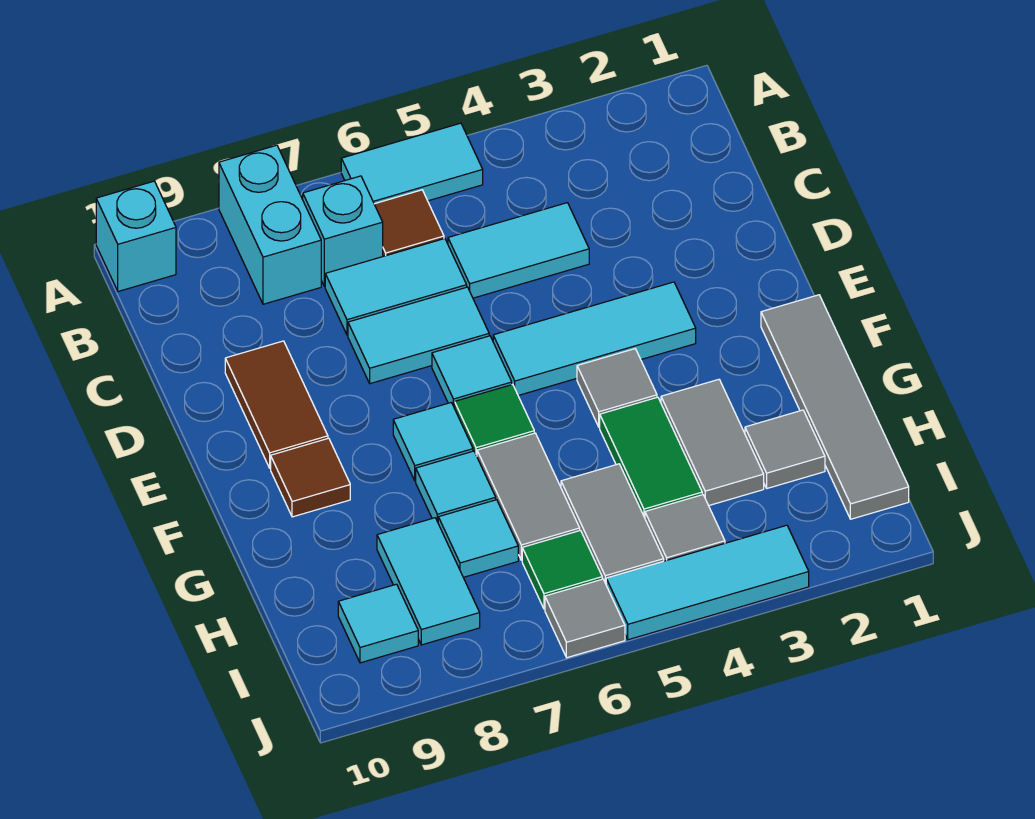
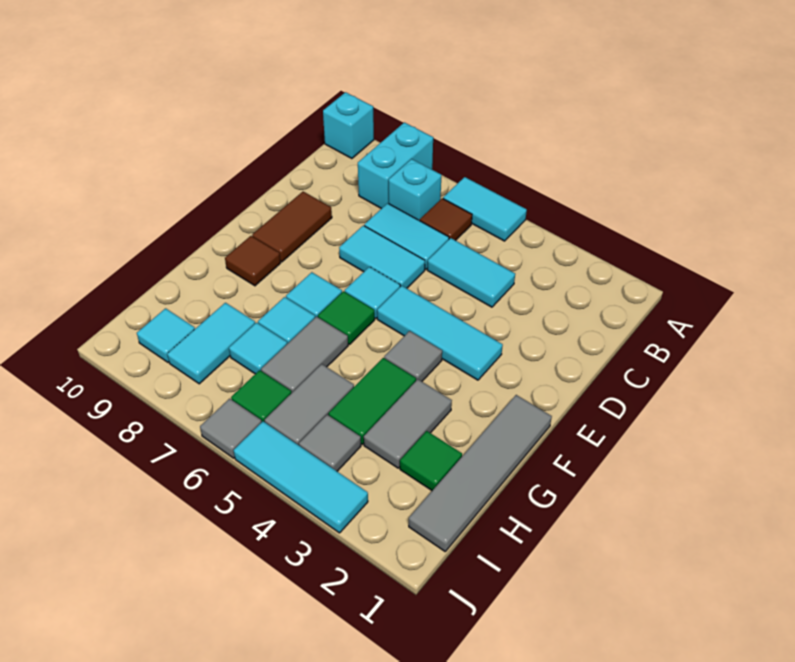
grey 1x1 tile [745,410,825,488] -> green 1x1 tile [400,431,462,490]

